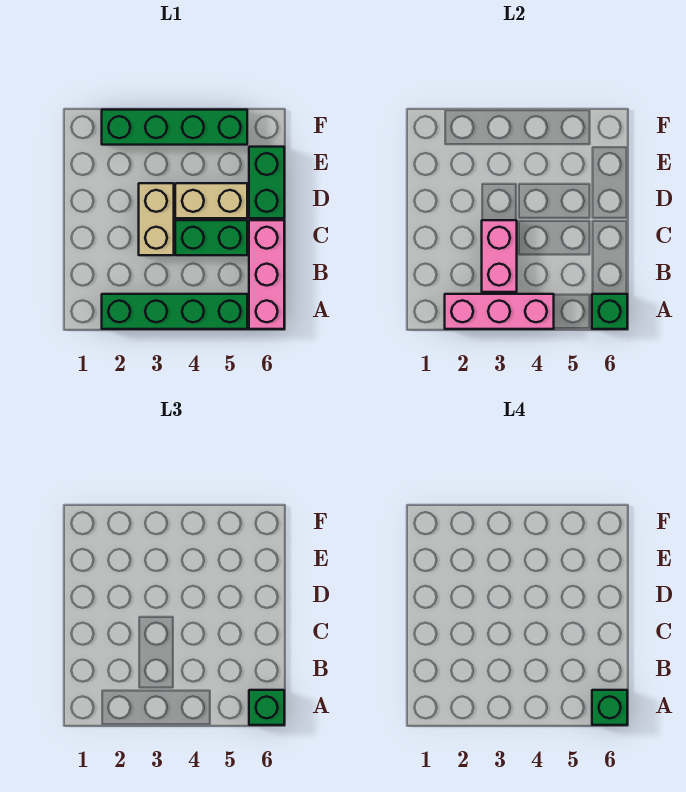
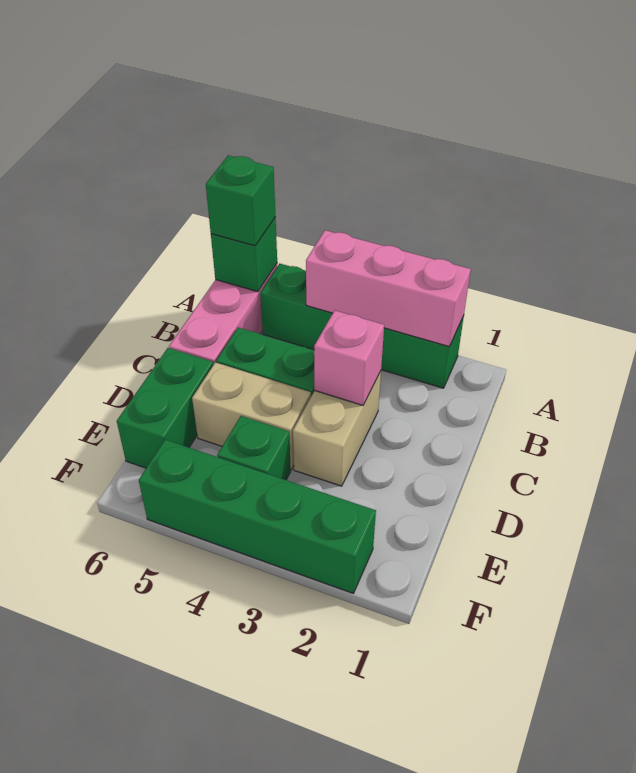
green 1x1 brick [592,690,627,725] -> green 1x1 brick moved to [217,416,291,480]
pink 1x2 brick [482,220,517,292] -> pink 1x1 brick [314,311,384,405]

